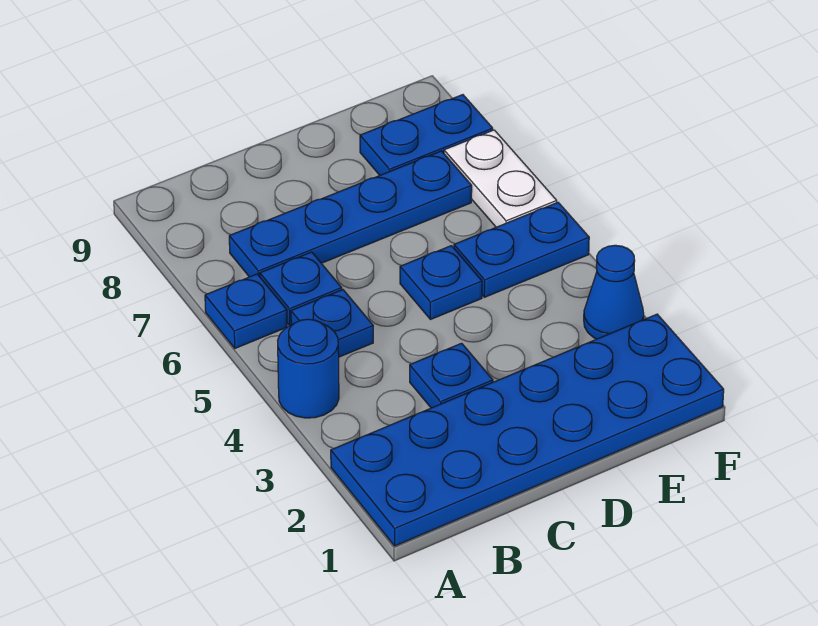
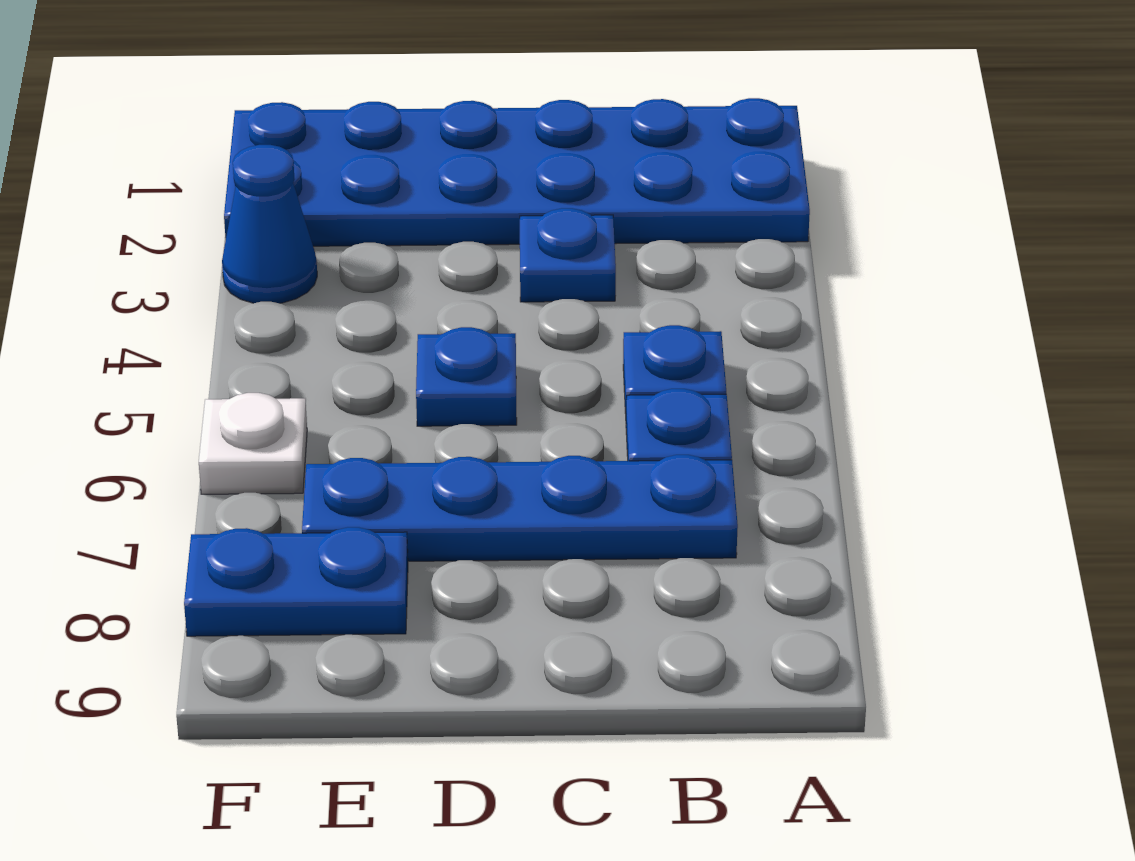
blue 1x1 round brick [278,319,339,418] -> none
blue 1x1 plate [205,274,287,348] -> none
blue 1x2 plate [454,202,589,297] -> none
white 1x2 plate [444,130,557,227] -> white 1x1 plate [199,393,307,494]

